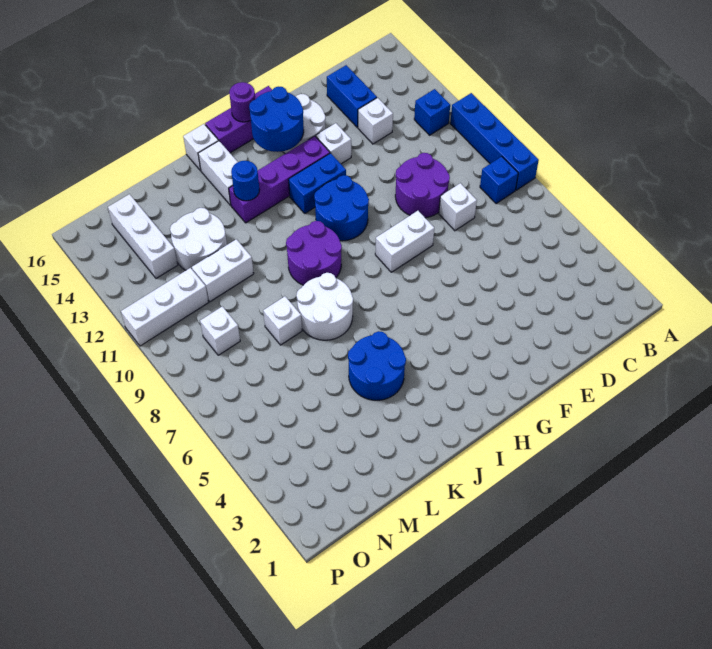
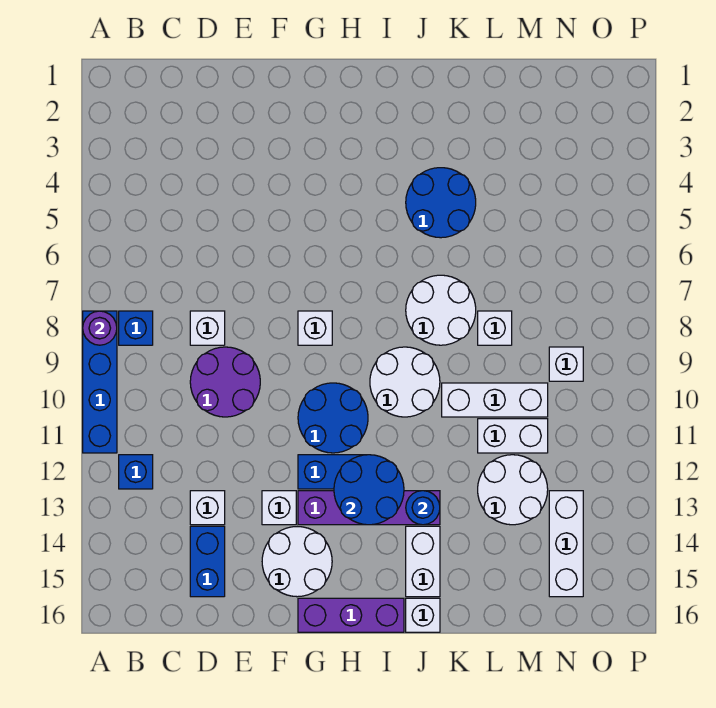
white 1x2 brick [375,211,434,272] -> white 1x1 brick [298,311,332,345]
blue 2x2 round brick [249,87,304,152] -> blue 2x2 round brick moved to [334,455,404,525]
purple 1x1 round brick [229,82,255,122] -> purple 1x1 round brick moved to [83,311,117,345]
purple 2x2 round brick [286,221,342,285] -> white 2x2 round brick [370,347,440,417]
white 1x3 brick [121,268,208,346] -> white 1x3 brick moved to [442,383,548,417]

